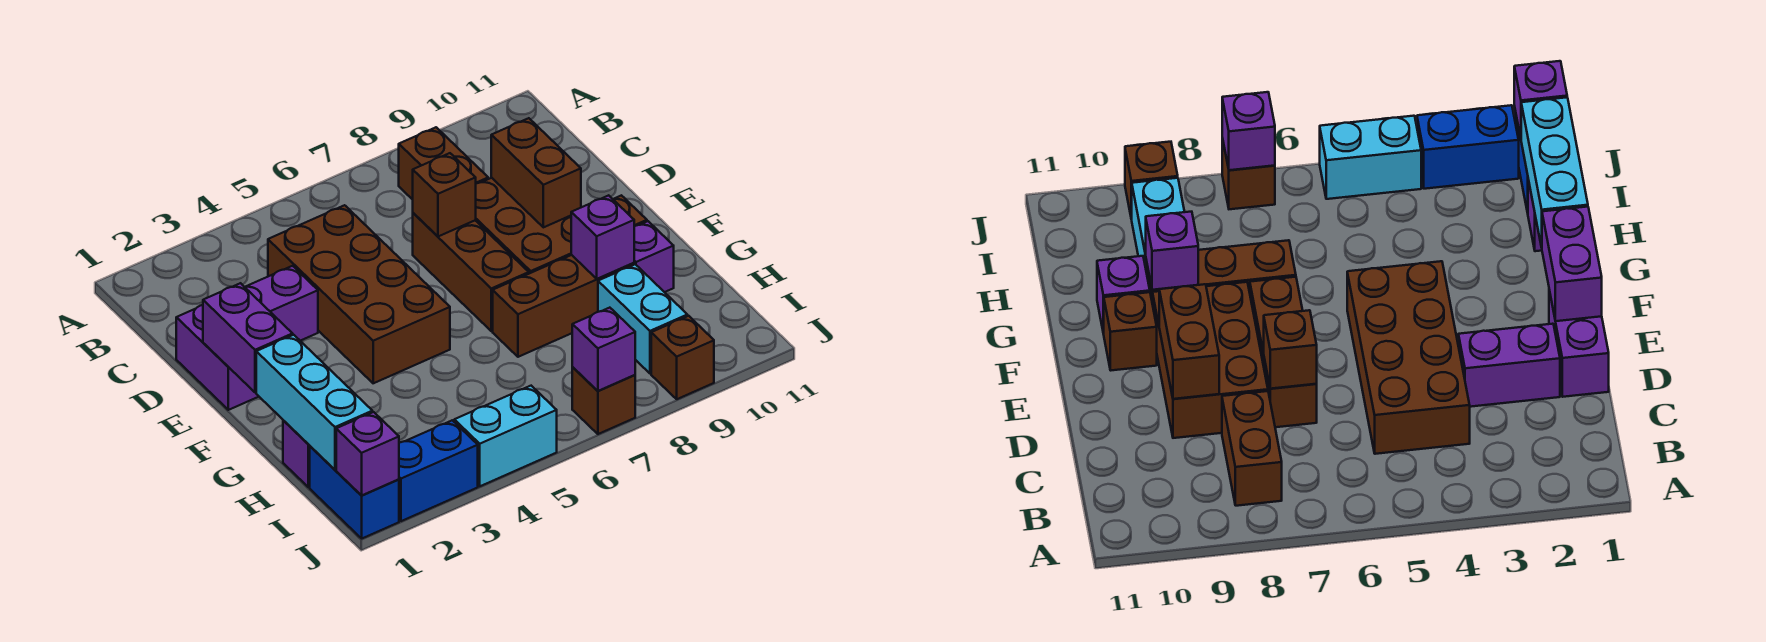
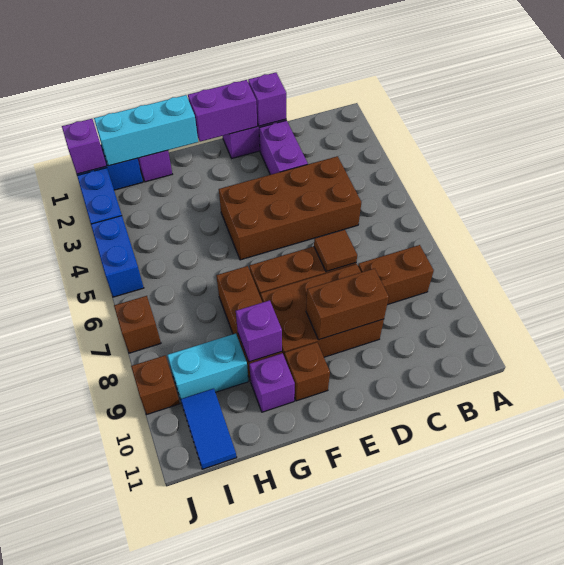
brown 1x1 brick [413,153,476,237] -> brown 1x1 tile [314,229,357,272]
none -> blue 1x2 tile [180,389,237,469]
cyan 1x2 brick [454,386,557,486] -> blue 1x2 brick [91,216,144,297]
purple 1x1 brick [572,308,635,391] -> purple 1x1 brick moved to [248,73,286,126]

